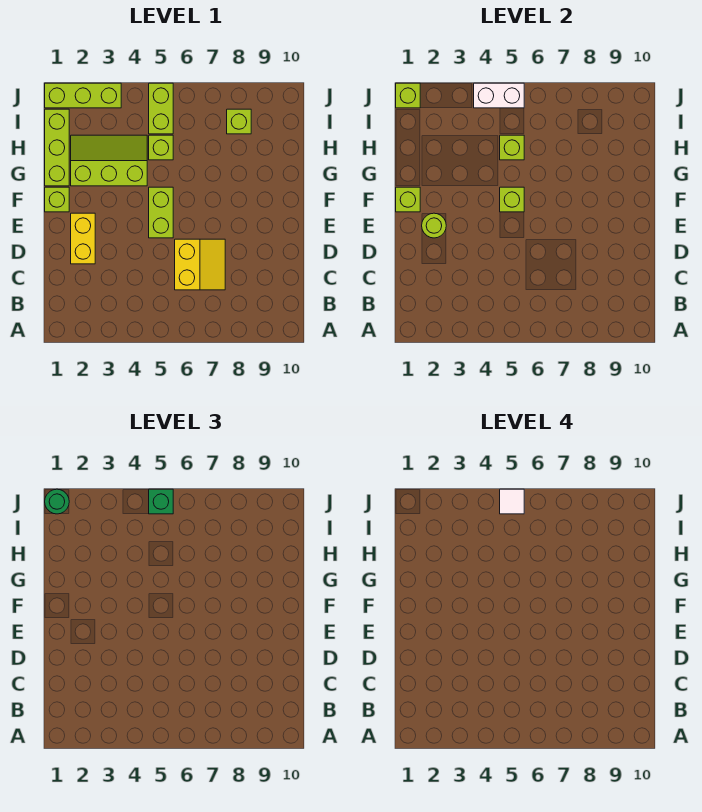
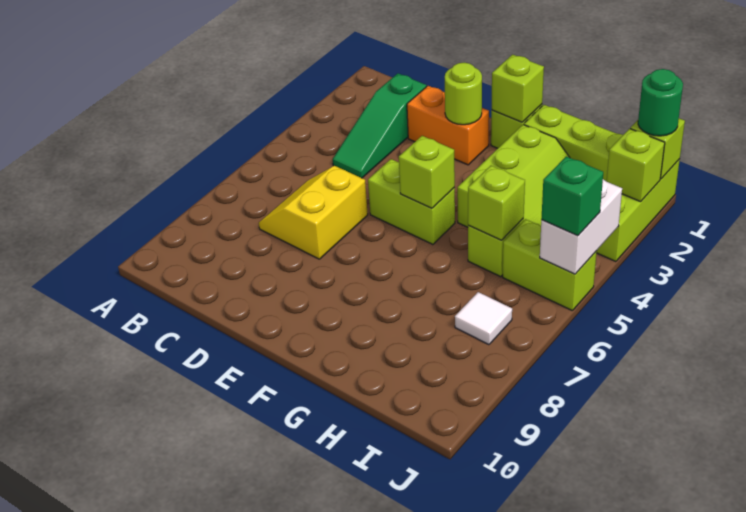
none -> green 1x3 slope [333,73,427,178]
yellow 2x2 slope [175,239,225,290] -> yellow 2x2 slope turned to [259,166,368,259]
yellow 1x2 brick [71,213,95,264] -> orange 1x2 brick [407,86,489,165]
lime 1x1 brick [227,109,251,134] -> lime 1x1 brick moved to [607,129,665,202]
white 1x1 tile [500,489,524,514] -> white 1x1 tile moved to [455,292,512,345]

